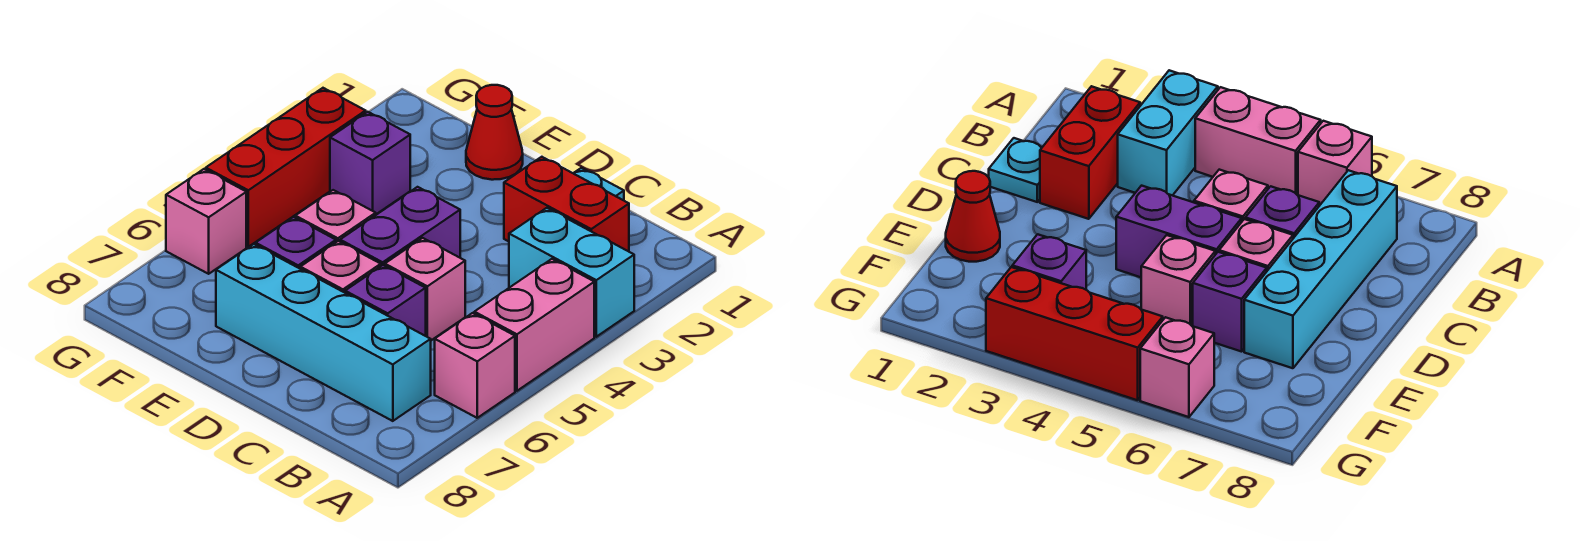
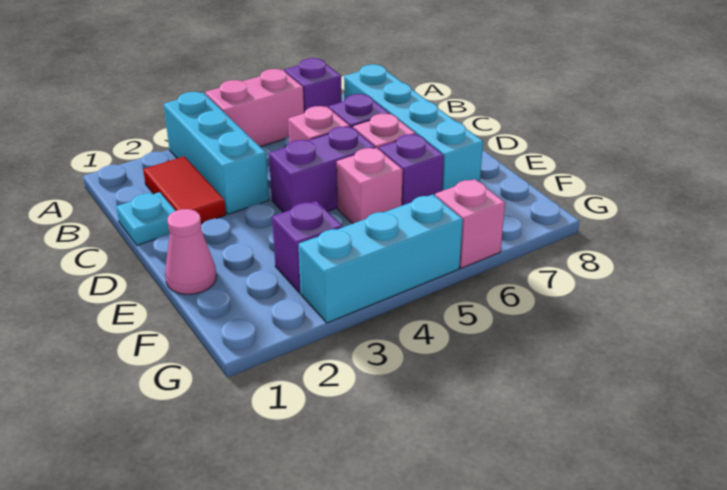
cyan 1x2 brick [509,208,634,337] -> cyan 1x3 brick [164,92,269,214]
pink 1x1 brick [435,313,515,418] -> purple 1x1 brick [284,58,342,113]
red 1x2 brick [504,157,629,251] -> red 1x2 tile [143,157,226,224]
red 1x1 cone [466,85,523,180] -> pink 1x1 cone [165,209,216,294]
red 1x3 brick [206,88,366,247] -> cyan 1x3 brick [299,195,463,323]

